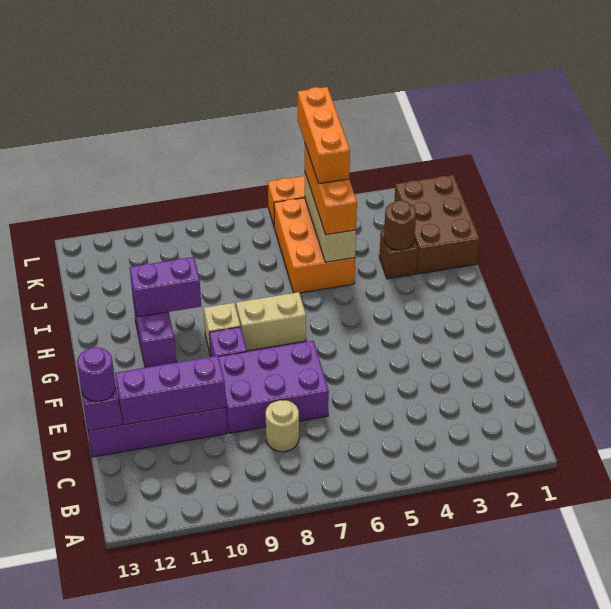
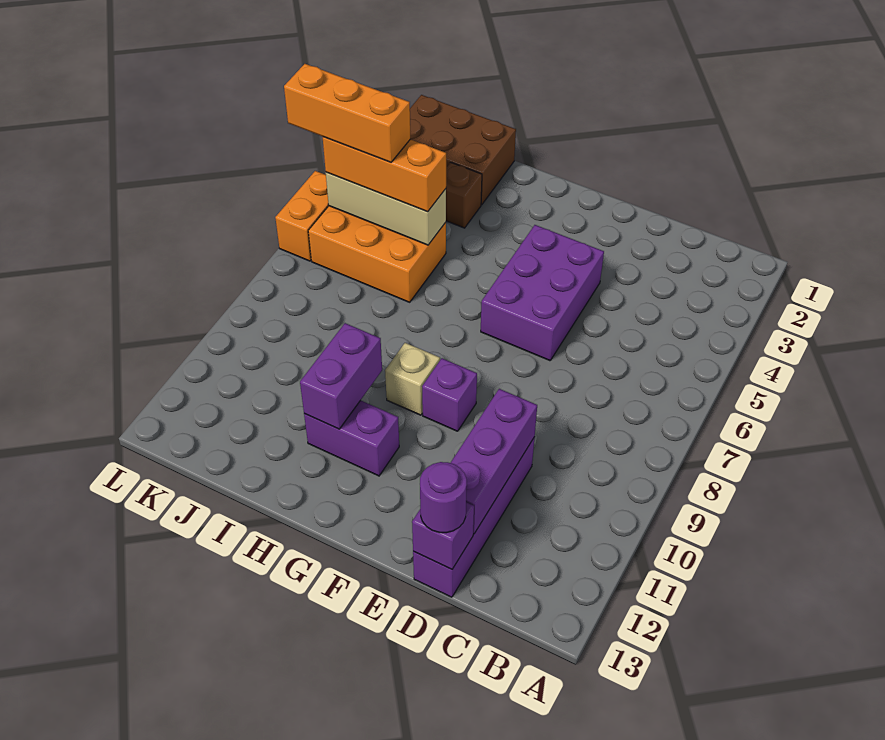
tan 1x1 round brick [266,400,299,452] -> none
purple 2x3 brick [219,341,329,433] -> purple 2x3 brick moved to [481,225,604,361]
tan 1x2 brick [236,292,306,351] -> none
brown 1x1 round brick [384,200,416,250] -> none

